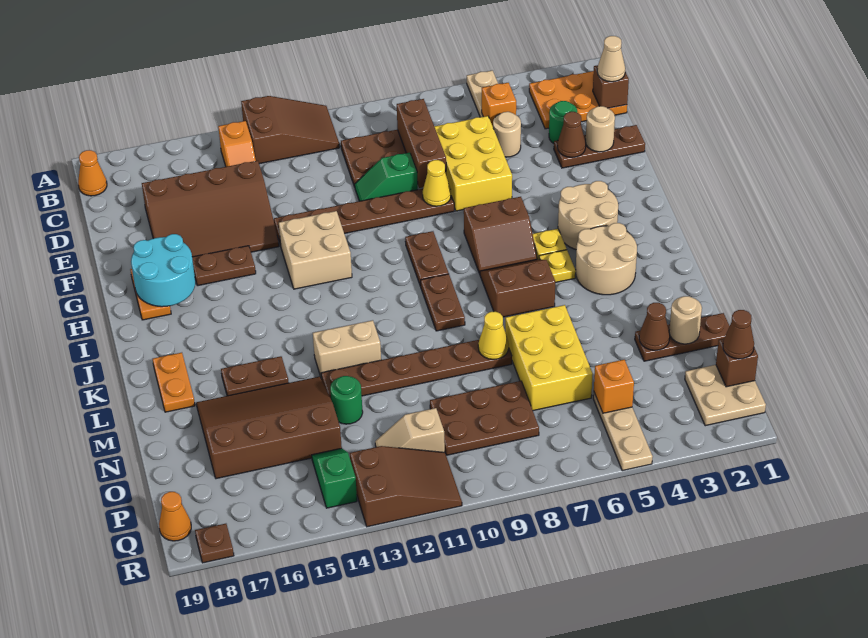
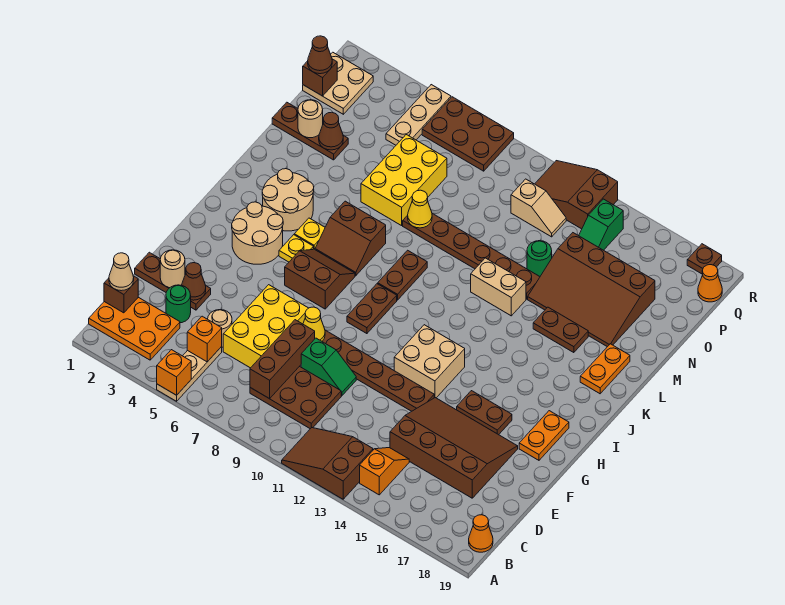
cyan 2x2 round brick [131,234,195,307] -> none
brown 2x3 plate [430,381,539,455] -> brown 2x3 plate moved to [422,97,514,171]
orange 1x1 brick [594,360,634,413] -> orange 1x1 brick moved to [157,350,191,395]

